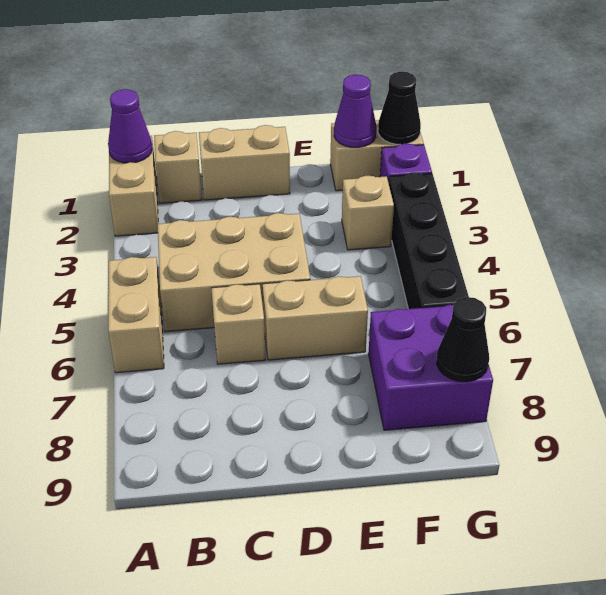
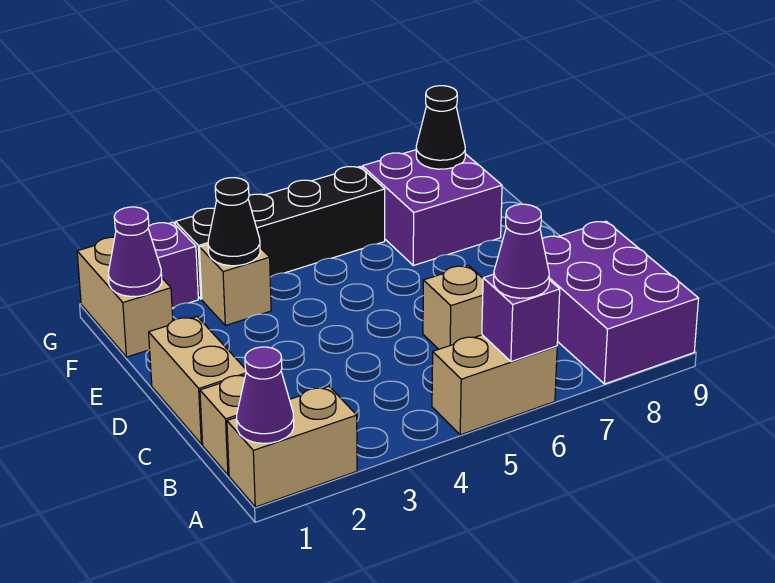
none -> purple 1x1 brick [482,274,560,362]
none -> purple 1x1 cone [494,204,549,298]
none -> purple 2x3 brick [542,221,699,384]
tan 2x3 brick [158,213,310,332] -> none
tan 1x2 brick [262,276,368,360] -> none
black 1x1 cone [378,72,421,144] -> black 1x1 cone moved to [208,178,260,266]

